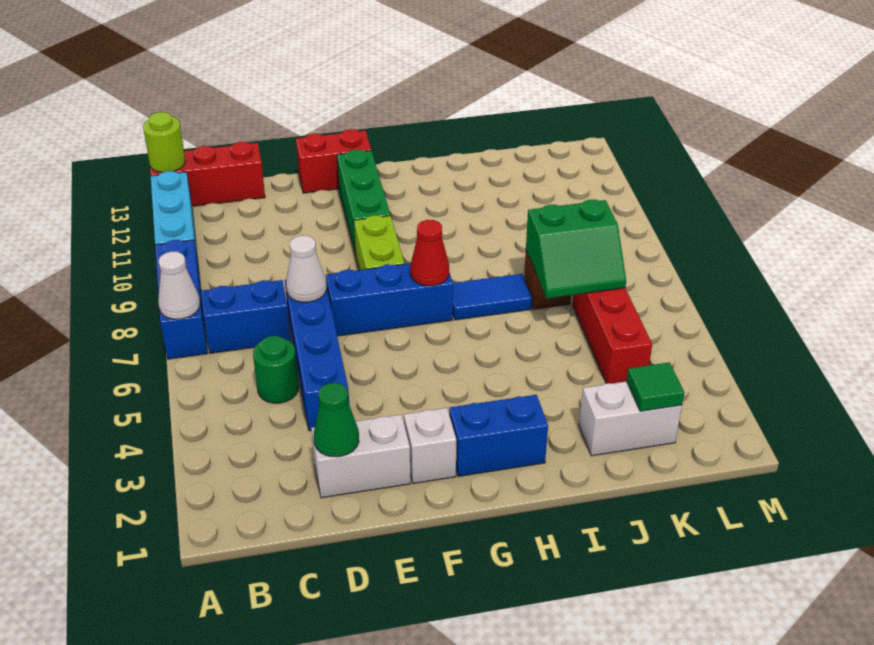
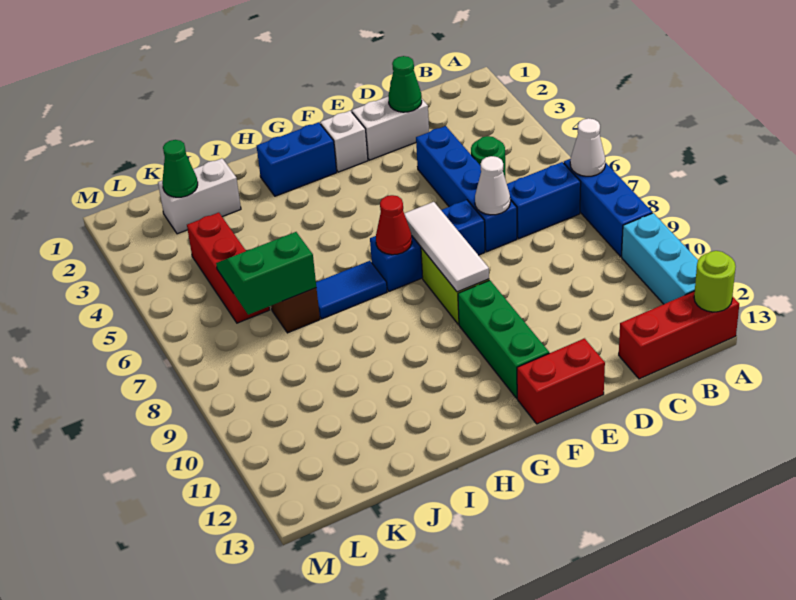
none -> white 1x3 tile [404,202,489,292]
green 1x1 tile [627,362,684,411] -> green 1x1 cone [162,140,198,197]

